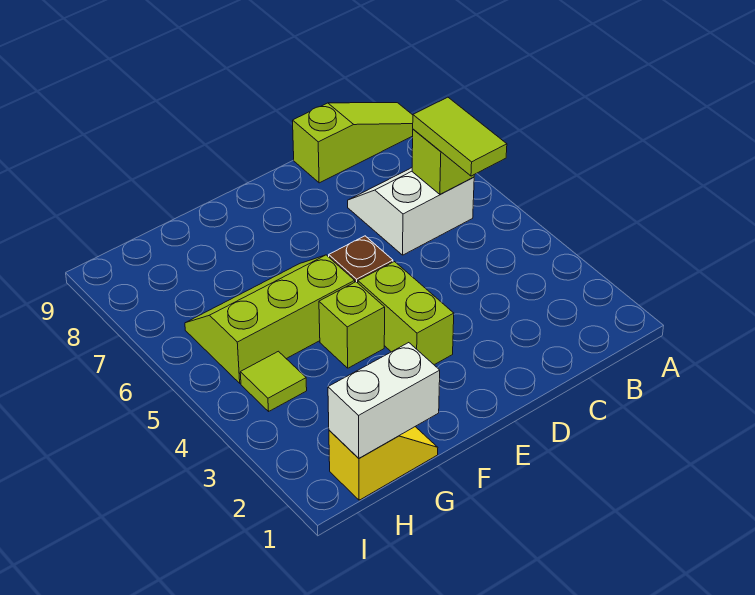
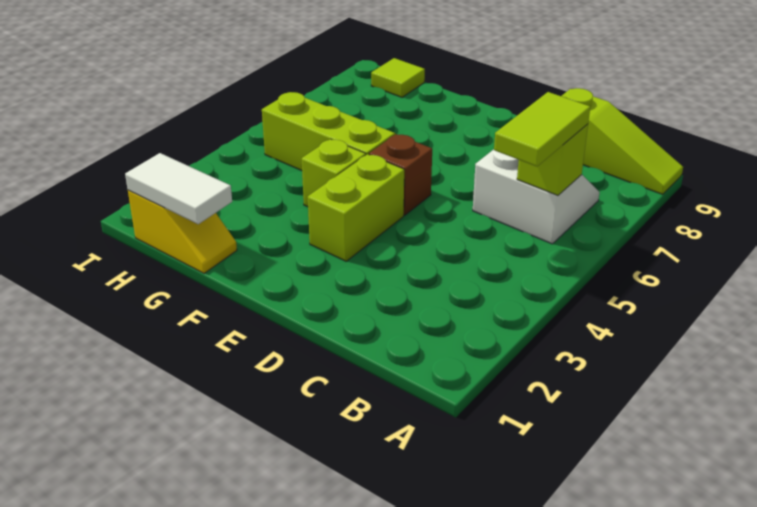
white 1x2 brick [328,343,440,458] -> white 1x2 tile [125,153,232,224]
lime 1x1 tile [240,351,307,411] -> lime 1x1 tile moved to [371,58,425,97]

